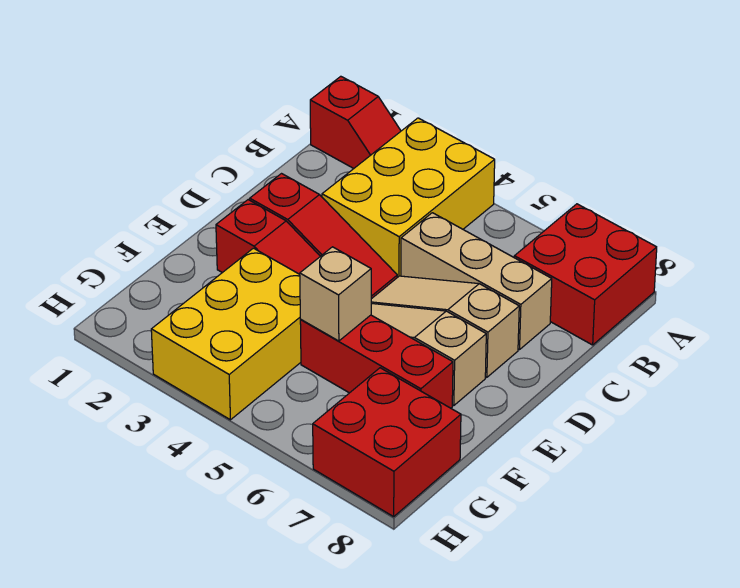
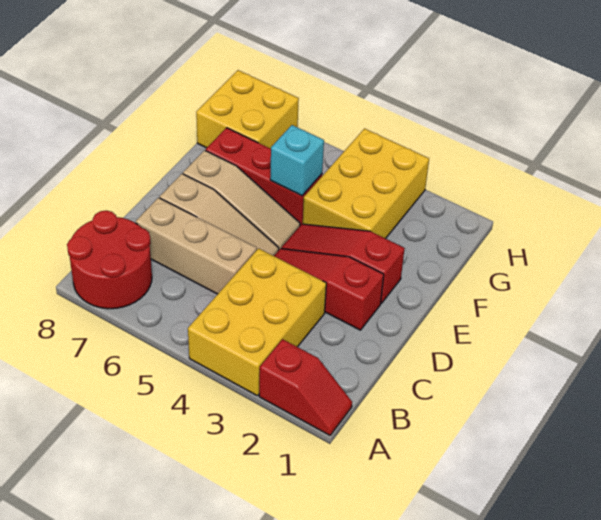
red 1x2 slope [310,76,401,168] -> red 1x2 slope turned to [259,339,352,435]
red 2x2 brick [514,204,657,345] -> red 2x2 round brick [67,210,152,309]
tan 1x1 brick [300,247,371,341] -> cyan 1x1 brick [270,125,324,196]
red 2x2 brick [313,368,461,517] -> yellow 2x2 brick [196,70,299,149]

